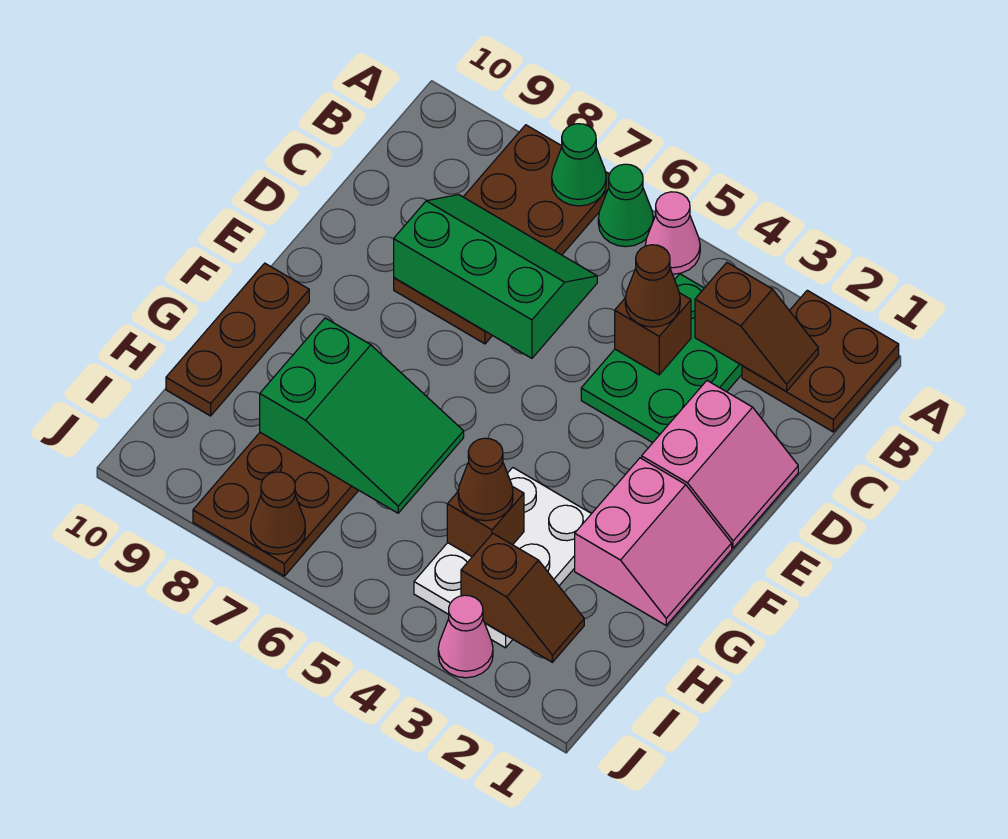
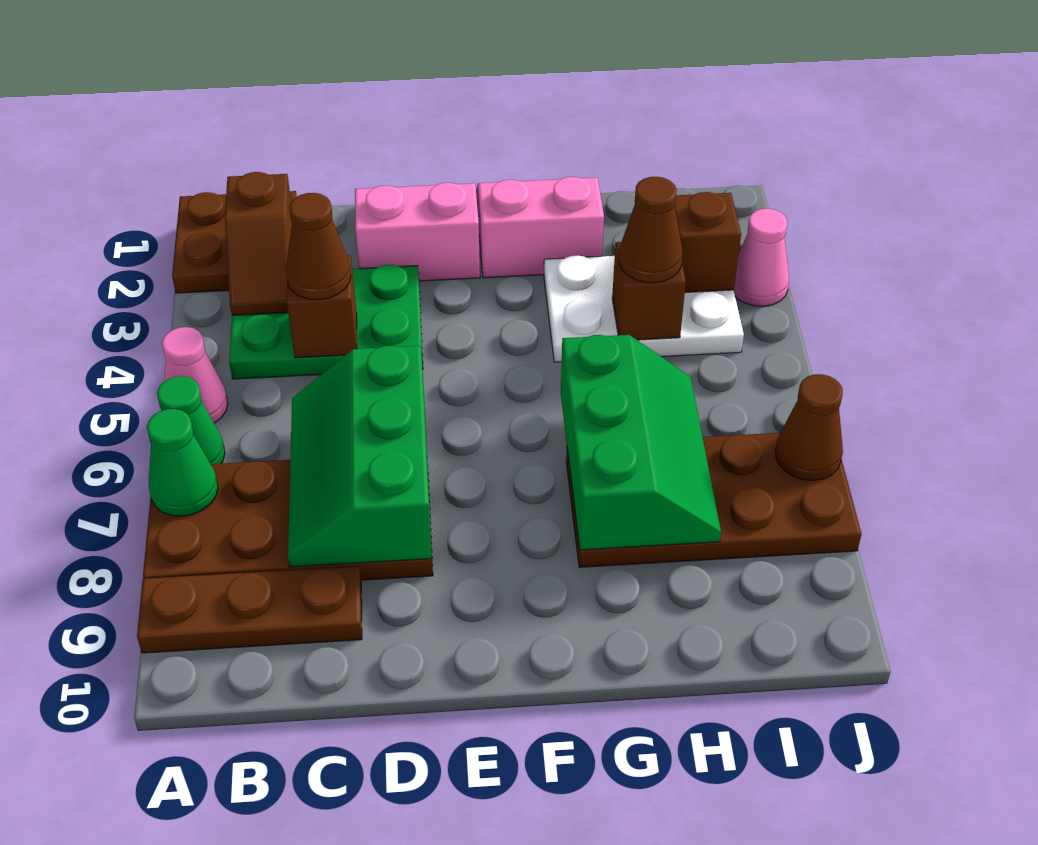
brown 1x2 slope [695,263,818,391] -> brown 1x2 slope turned to [225,172,292,315]
brown 1x3 plate [166,263,309,416] -> brown 1x3 plate moved to [137,566,362,653]
green 2x3 slope [260,318,464,513] -> green 2x3 slope turned to [561,335,721,550]

